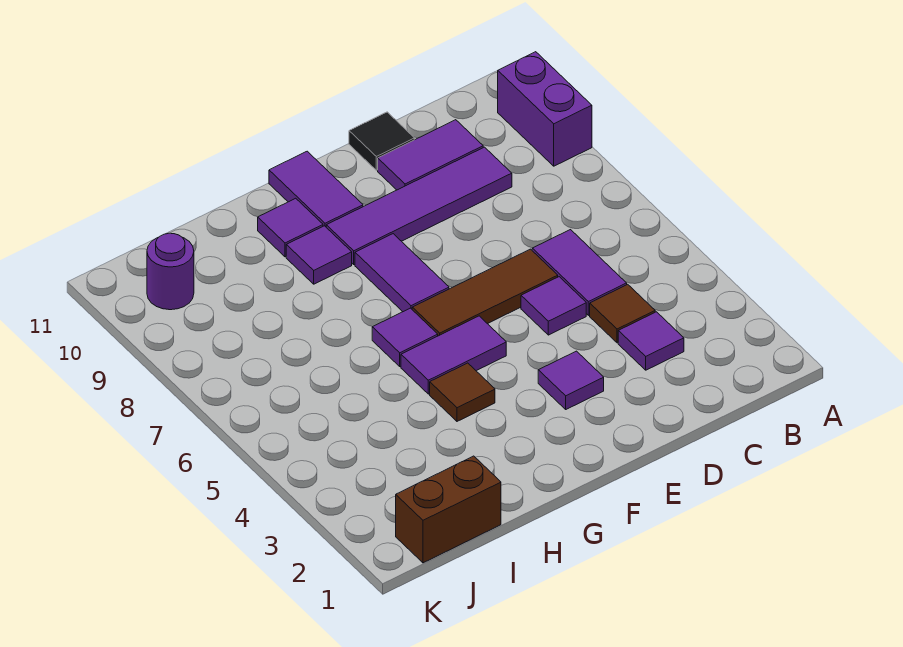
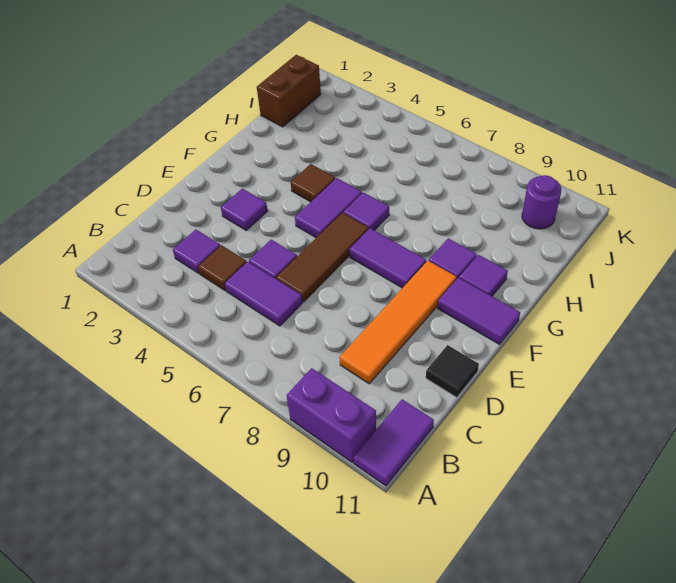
purple 1x4 tile [326,147,512,264] -> orange 1x4 tile [339,261,457,384]
purple 1x2 tile [378,120,483,190] -> purple 1x2 tile moved to [354,399,434,486]

